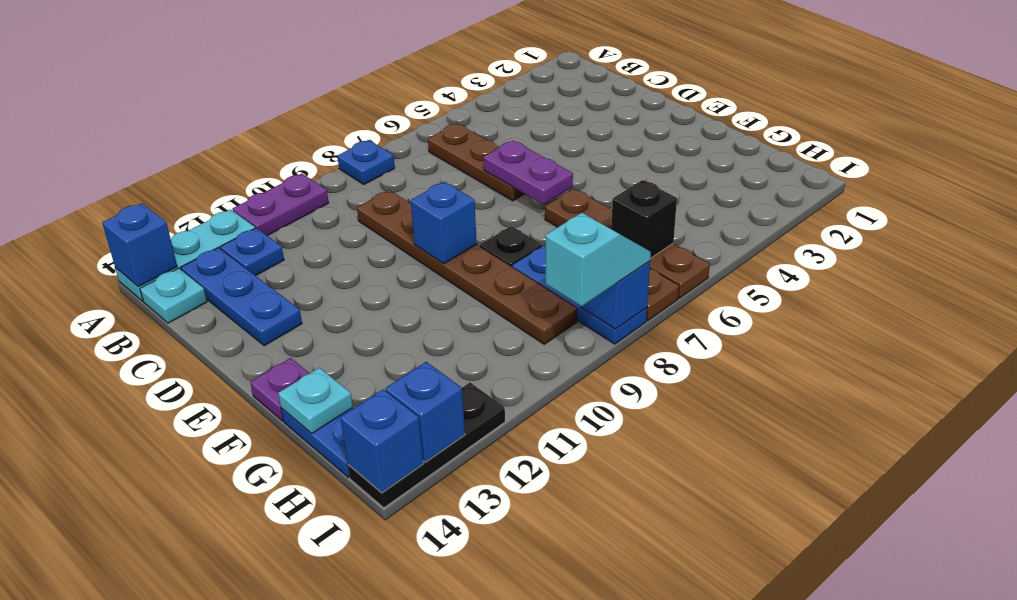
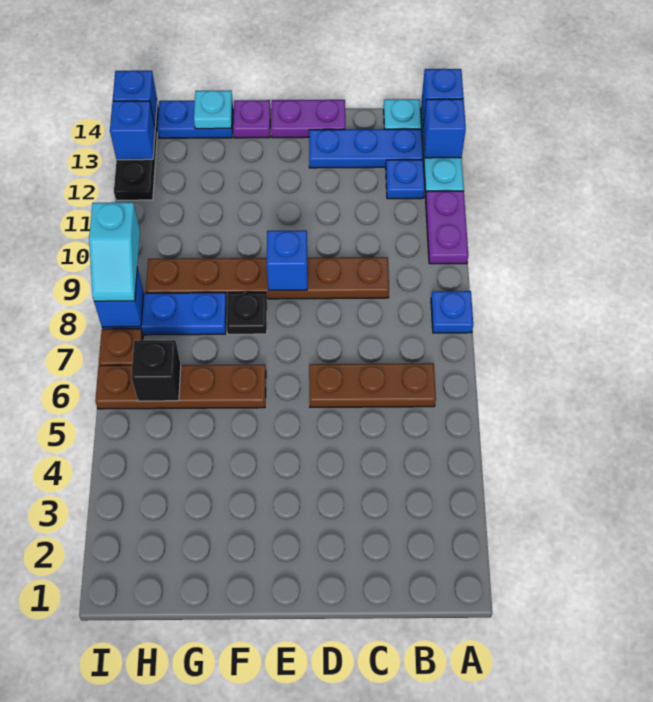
none -> blue 1x1 brick [423,99,466,158]
purple 1x2 plate [484,141,573,204] -> purple 1x2 plate moved to [271,100,345,138]

